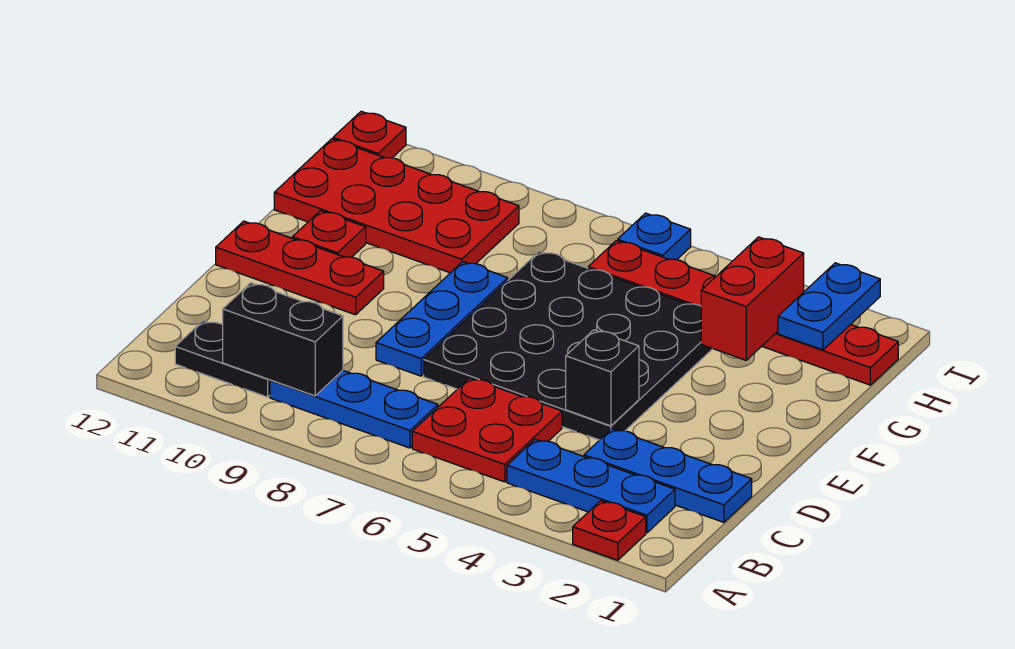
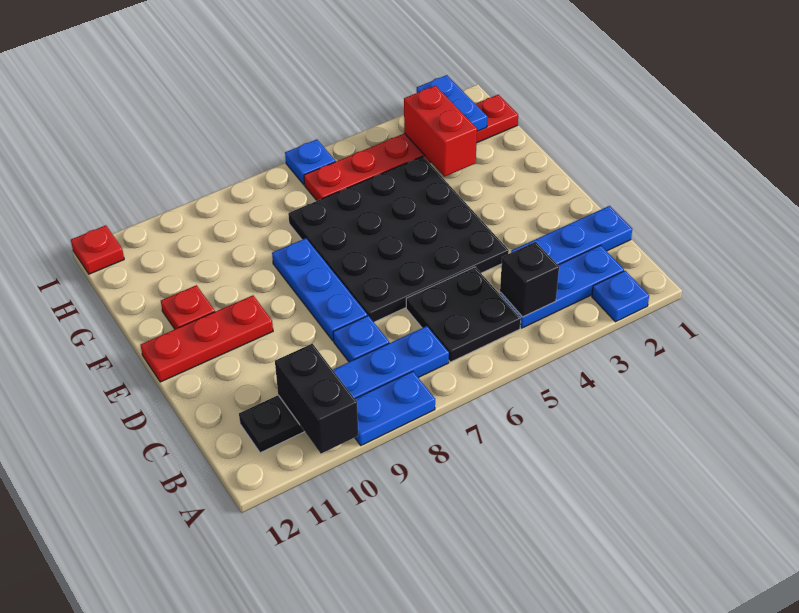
red 1x1 plate [573,501,646,560] -> blue 1x1 plate [592,271,649,322]
none -> blue 1x2 plate [355,371,435,445]
red 2x2 plate [412,378,562,482] -> black 2x2 plate [406,267,521,362]
black 1x2 brick [223,283,343,396] -> black 1x2 brick turned to [275,343,358,454]
none -> blue 1x1 plate [333,316,389,362]
black 1x1 brick [566,330,639,426] -> black 1x1 brick moved to [500,242,559,317]
red 2x4 plate [274,139,519,273] -> none

